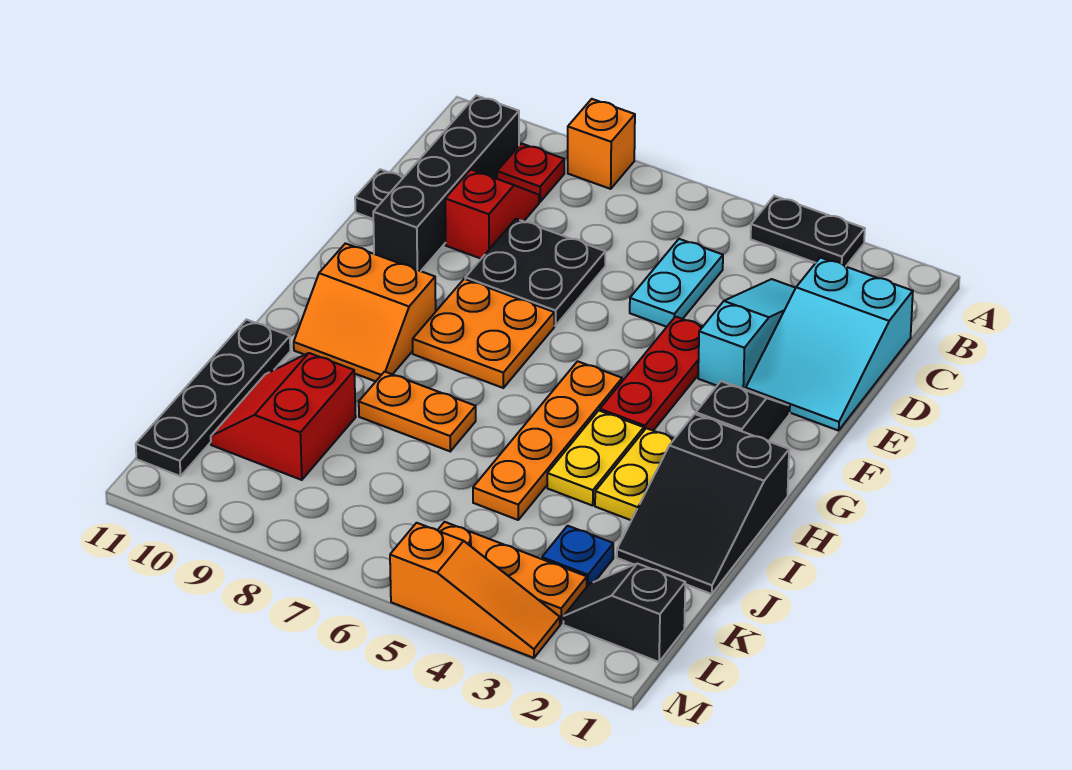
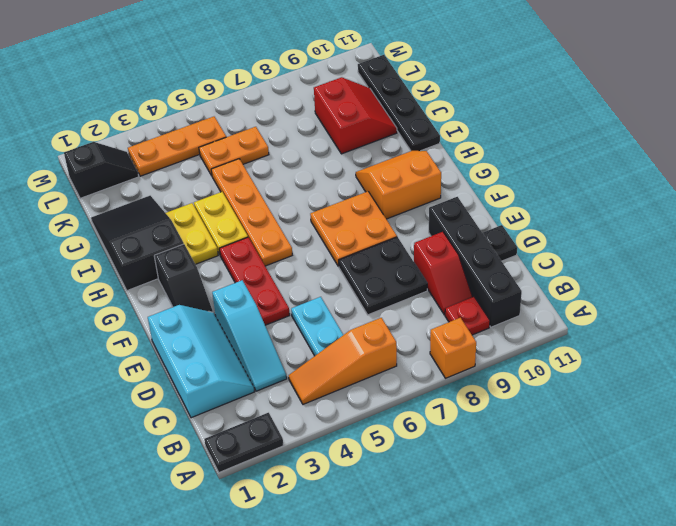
black 1x2 plate [751,196,865,266] -> black 1x2 plate moved to [204,413,283,472]
cyan 2x3 slope [746,257,913,431] -> cyan 2x3 slope turned to [148,305,254,418]
orange 1x2 plate [359,372,476,451] -> orange 1x2 plate moved to [199,127,269,176]
blue 1x1 plate [542,526,613,586] -> none
orange 1x3 slope [390,523,560,658] -> orange 1x3 slope moved to [289,318,397,404]

